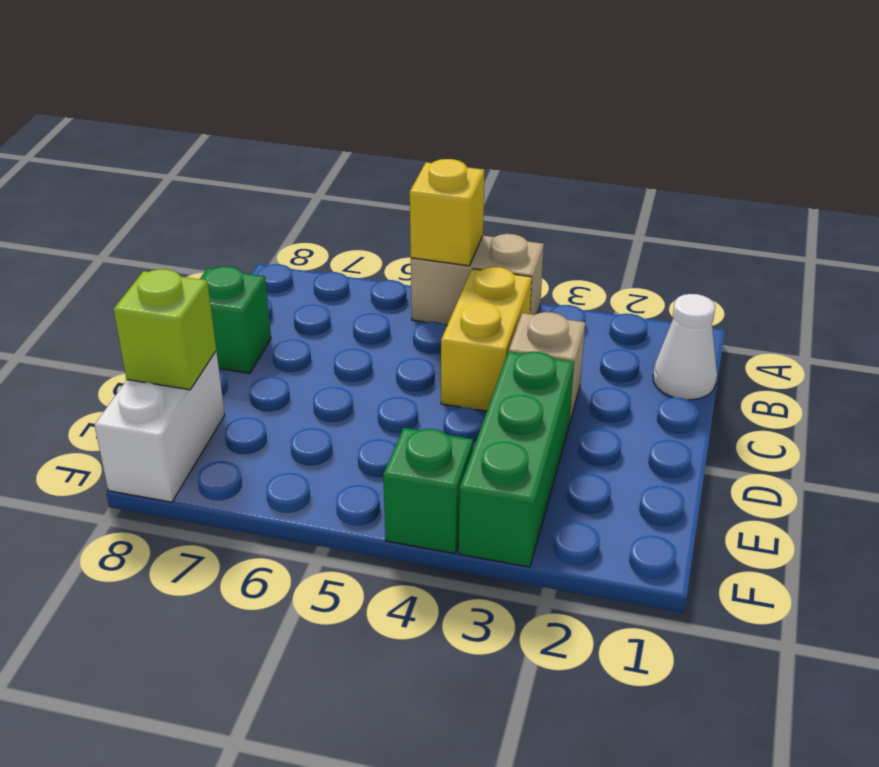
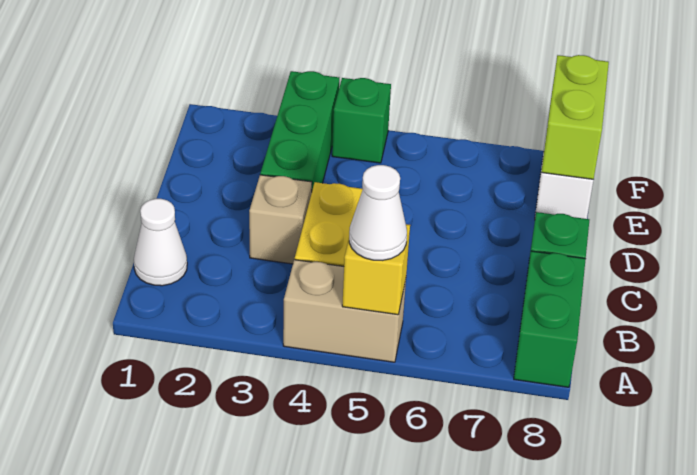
none -> white 1x1 cone [349,165,407,260]
none -> green 1x2 brick [514,251,586,387]
lime 1x1 brick [114,269,216,390] -> lime 1x2 brick [541,55,609,179]

